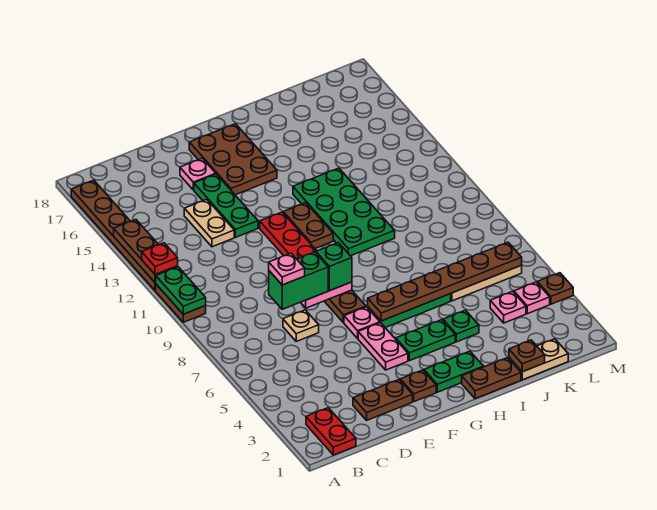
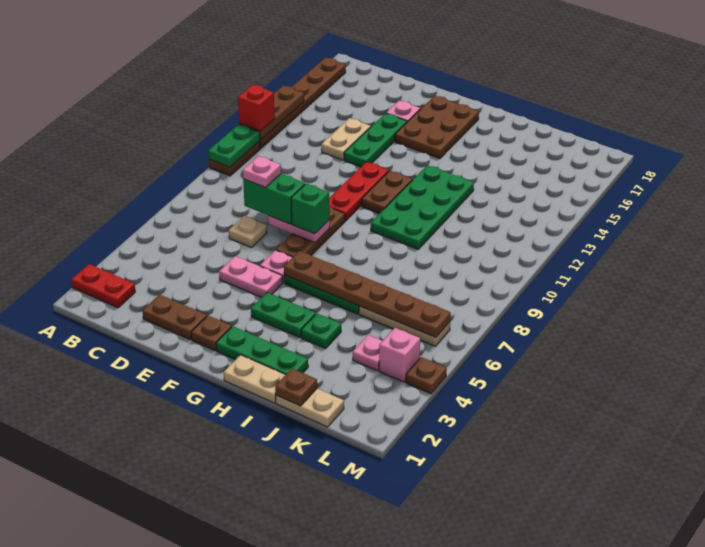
red 1x1 plate [142,243,178,275] -> red 1x1 brick [238,85,275,131]
red 1x2 plate [306,408,356,455] -> red 1x2 plate turned to [72,264,135,308]
pink 1x2 plate [358,323,408,370] -> pink 1x2 plate turned to [219,256,283,297]
green 1x2 plate [424,351,483,392] -> green 1x3 plate [216,326,308,374]
brown 1x2 plate [462,358,521,399] -> tan 1x2 plate [224,355,286,403]
pink 1x1 plate [514,282,550,314] -> pink 1x1 brick [379,328,420,382]

